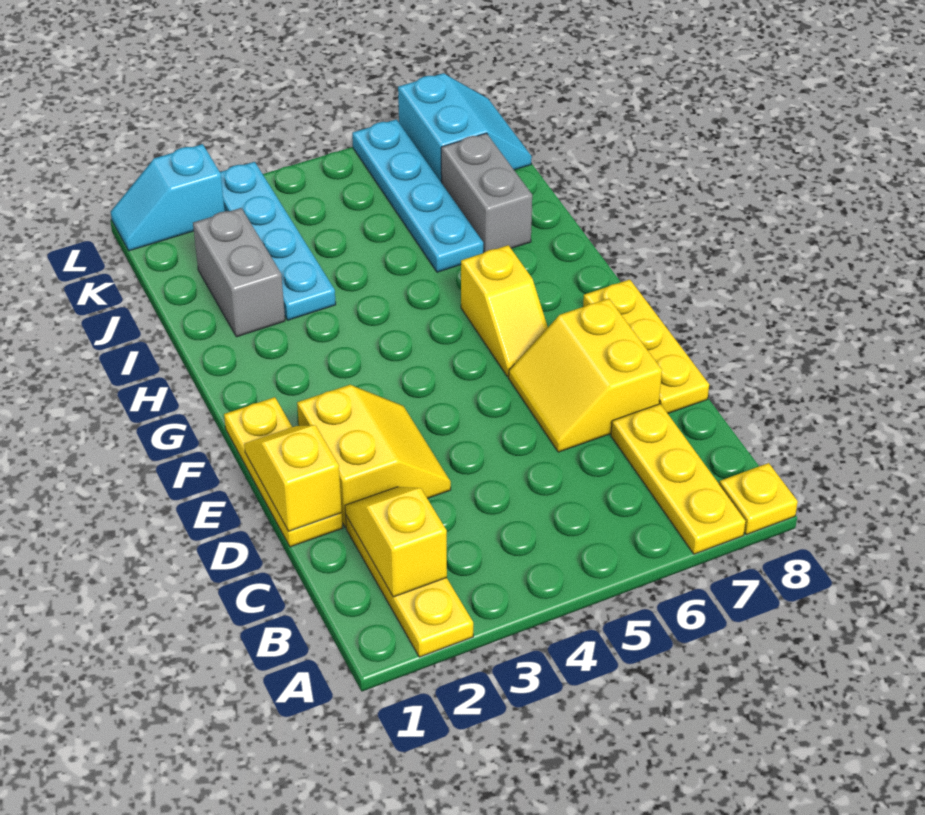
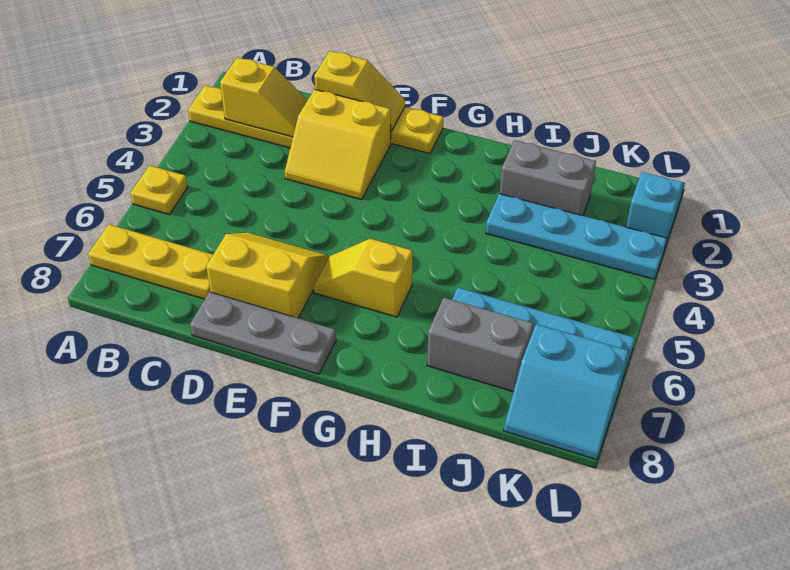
yellow 1x1 plate [719,463,798,535] -> yellow 1x1 plate moved to [130,165,188,214]
yellow 1x3 plate [583,279,709,413] -> grey 1x3 plate [190,292,336,374]

